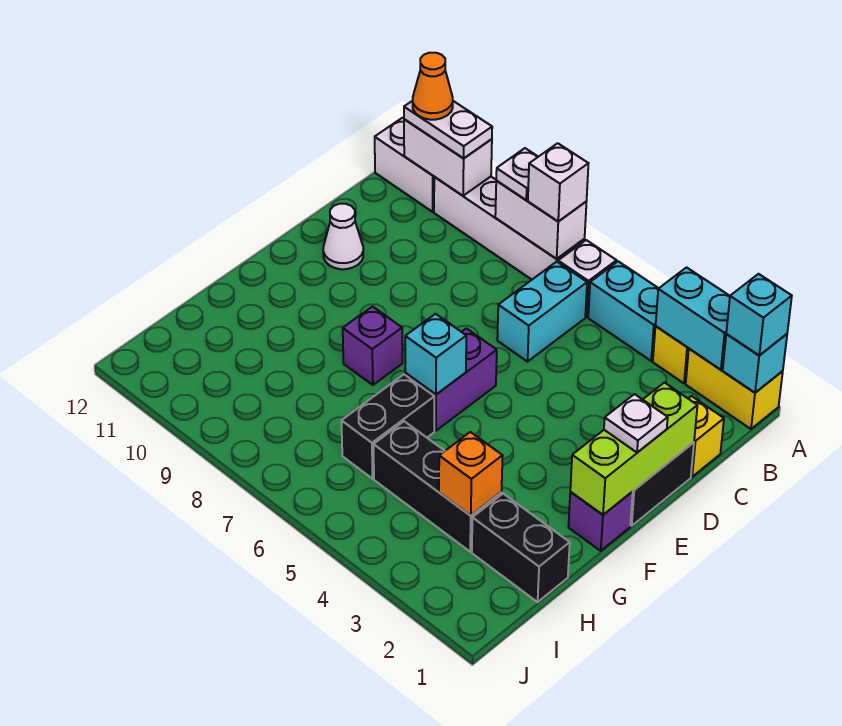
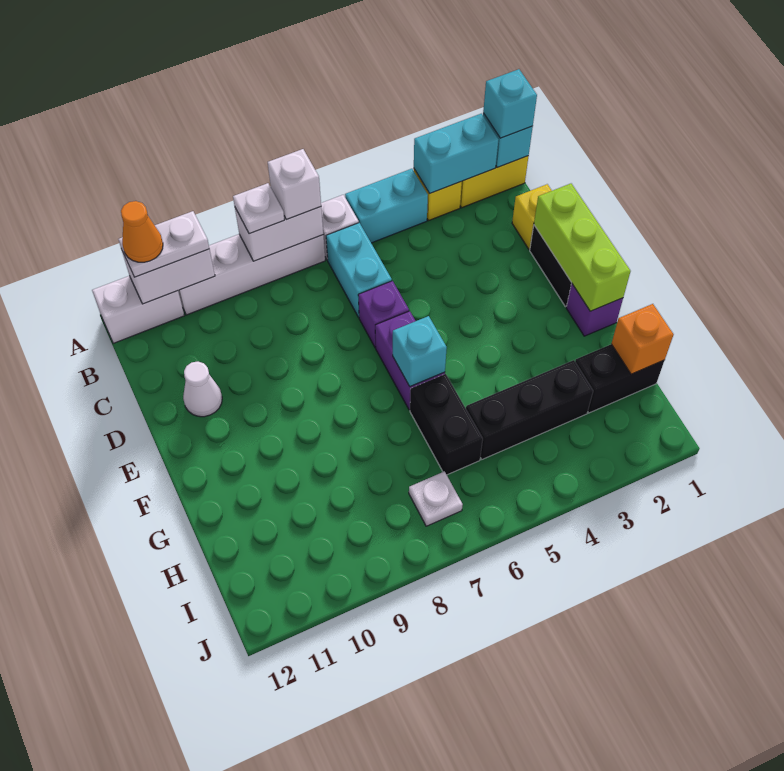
white 1x1 plate [604,394,668,453] -> white 1x1 plate moved to [409,471,463,526]
purple 1x1 brick [343,307,402,385] -> purple 1x1 brick moved to [358,281,409,348]
orange 1x1 brick [439,432,503,516] -> orange 1x1 brick moved to [611,304,674,374]

